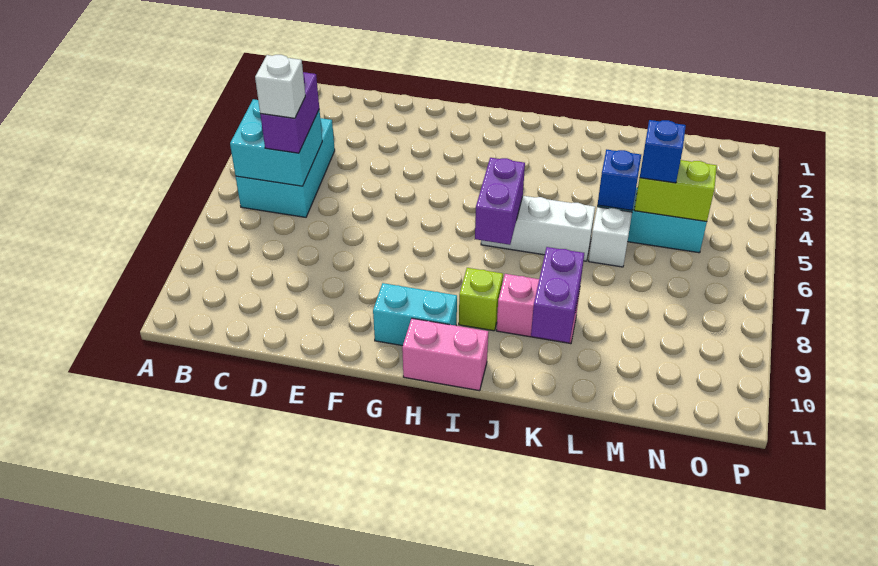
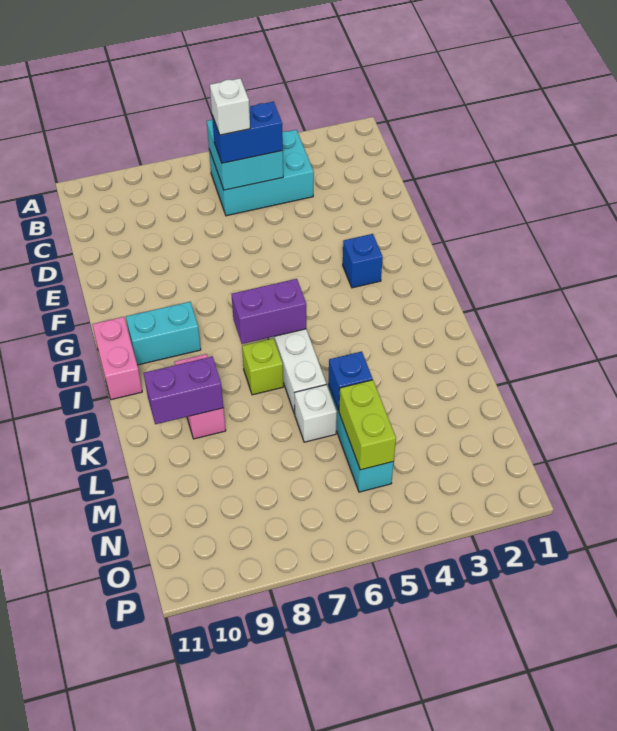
purple 1x2 brick [260,72,319,153] -> blue 1x2 brick [212,102,283,163]
cyan 1x2 brick [373,283,457,346] -> cyan 1x2 brick turned to [126,302,201,365]
lime 1x1 brick [459,268,503,331] -> lime 1x1 brick moved to [242,338,283,395]
blue 1x1 brick [640,120,686,183] -> blue 1x1 brick moved to [343,234,383,288]

